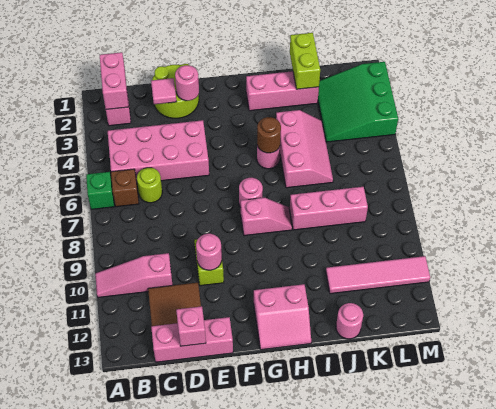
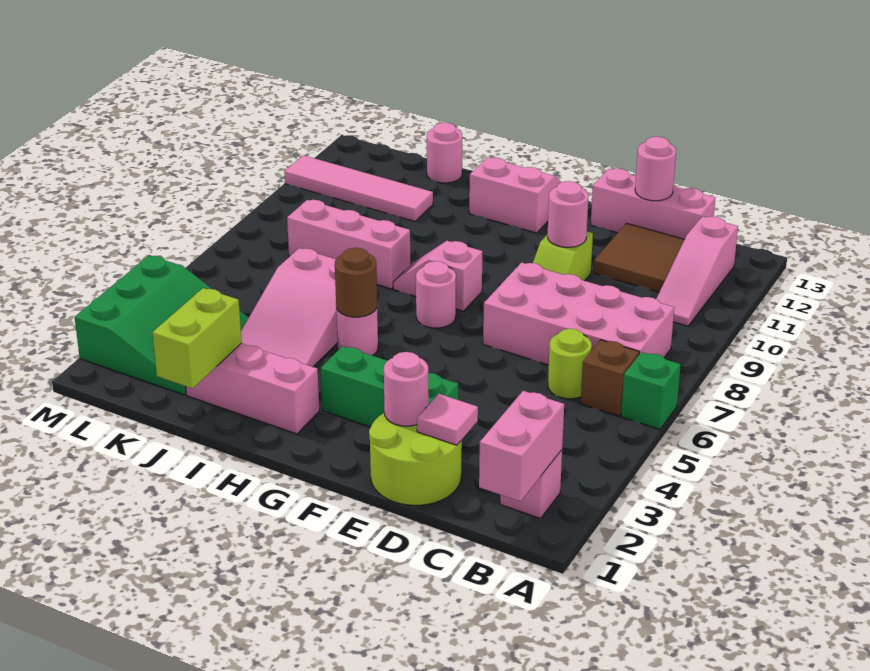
pink 1x3 slope [95,253,172,297] -> pink 1x3 slope turned to [656,216,738,326]
pink 2x4 brick [108,120,209,181] -> pink 2x4 brick moved to [483,262,674,365]
pink 1x1 brick [176,306,206,346] -> pink 1x1 round brick [635,137,676,201]
none -> green 1x3 brick [321,346,458,427]
pink 2x3 slope [276,110,333,188] -> pink 2x3 slope turned to [241,248,337,367]

